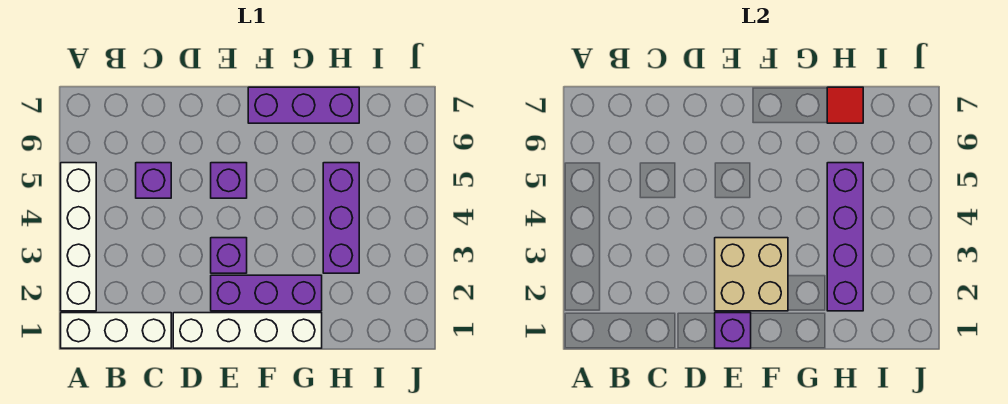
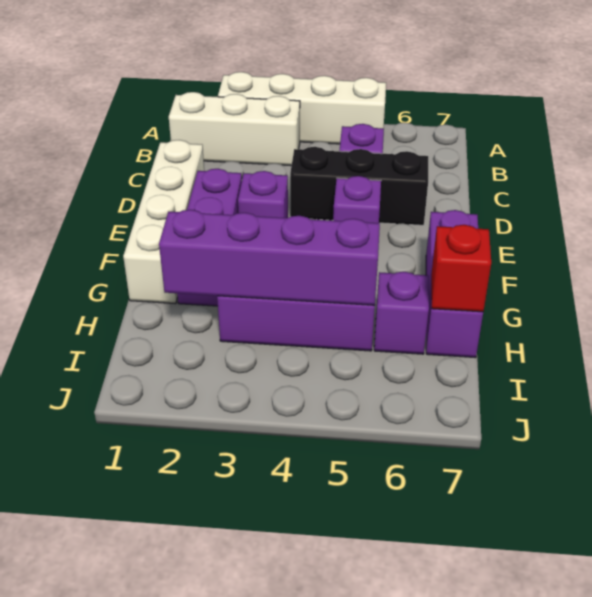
white 1x3 brick [61,313,171,348] -> white 1x3 brick turned to [169,92,300,166]
none -> black 1x3 brick [290,147,428,225]
purple 1x1 brick [715,313,751,348] -> purple 1x1 brick moved to [374,272,429,354]
tan 2x2 brick [715,238,788,311] -> none
red 1x1 tile [827,87,863,123] -> red 1x1 brick [431,225,491,312]

